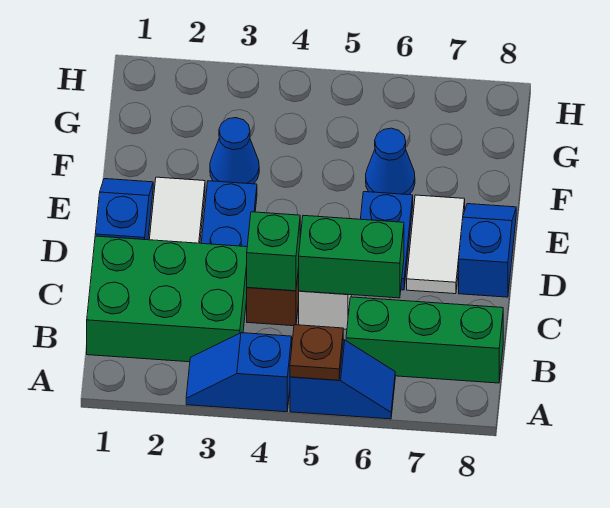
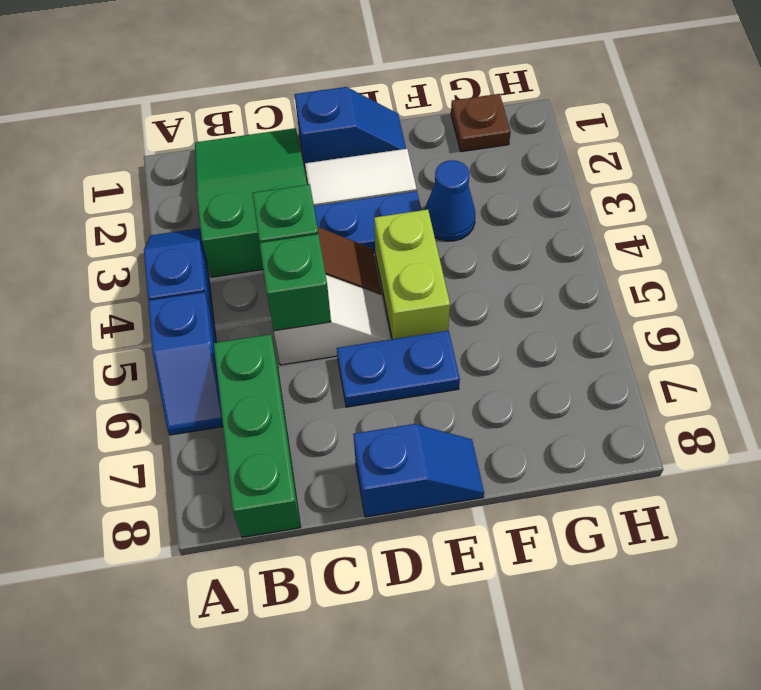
brown 1x1 plate [290,325,343,380] -> brown 1x1 plate moved to [451,94,511,152]
green 2x3 brick [87,236,247,362] -> green 2x3 slope [195,128,307,277]
green 1x2 brick [299,215,404,298] -> green 1x1 brick [260,234,331,331]
white 1x2 tile [407,195,465,294] -> none
none -> lime 1x2 brick [374,210,450,339]
blue 1x1 cone [366,128,415,195] -> none

